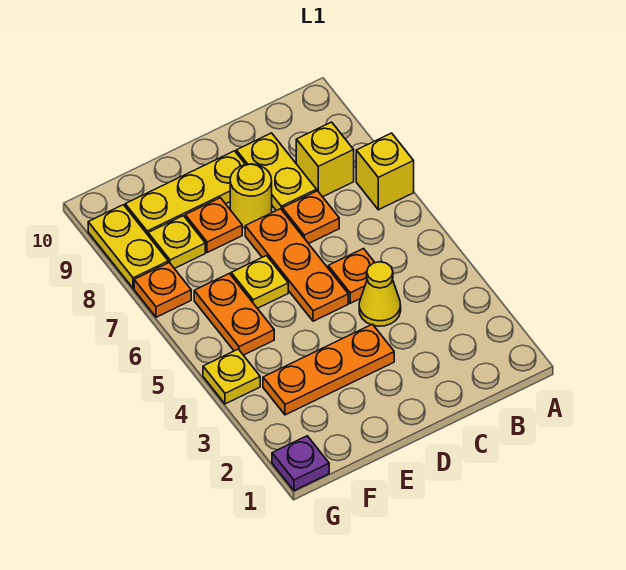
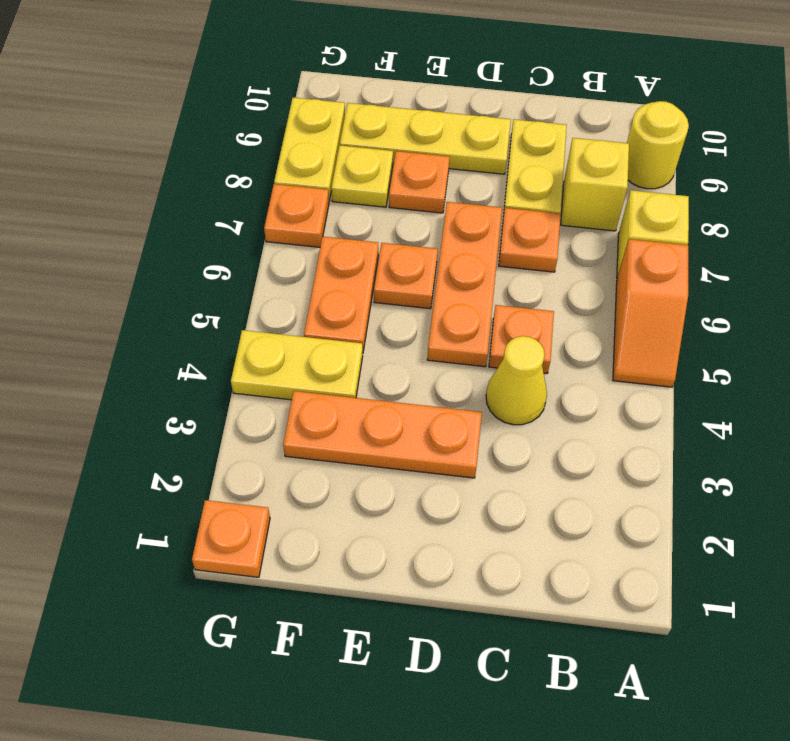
none -> orange 1x2 slope [613,239,688,387]
yellow 1x1 round brick [230,164,272,228] -> yellow 1x1 round brick moved to [627,101,689,189]
yellow 1x1 plate [231,256,288,308] -> orange 1x1 plate [374,243,438,309]
purple 1x1 plate [272,436,329,491] -> orange 1x1 plate [192,500,270,577]
yellow 1x1 plate [203,349,260,404] -> yellow 1x2 plate [231,330,363,400]

